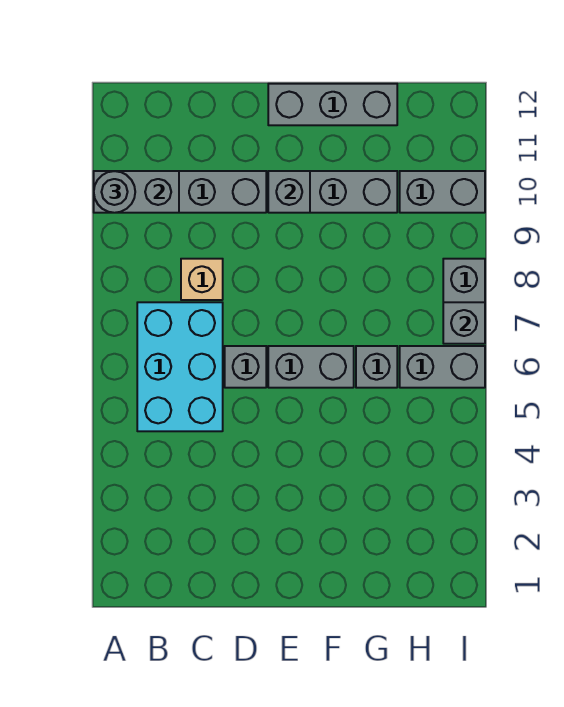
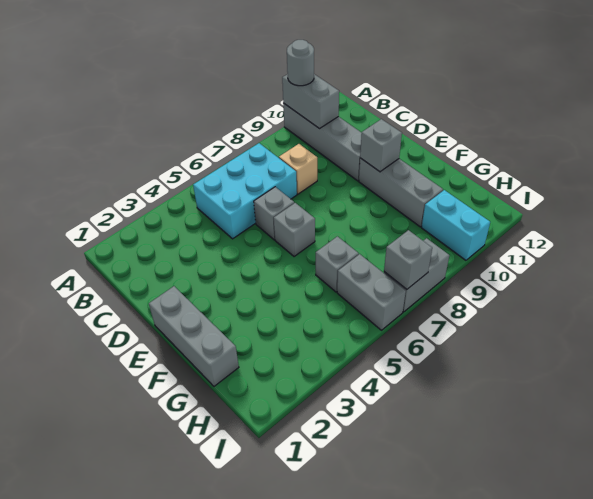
grey 1x2 brick [268,346,354,388] -> grey 1x1 brick [274,203,315,257]
grey 1x3 brick [268,84,397,125] -> grey 1x3 brick moved to [149,286,239,386]
grey 1x2 brick [400,171,485,213] -> cyan 1x2 brick [422,190,490,260]

